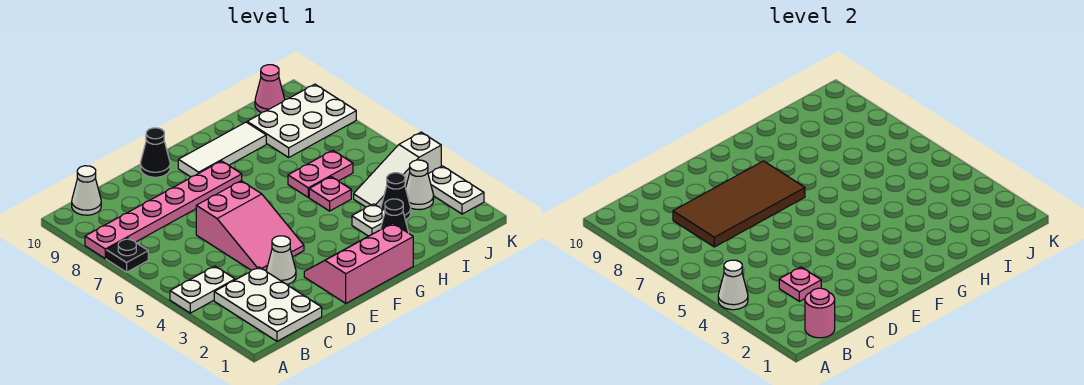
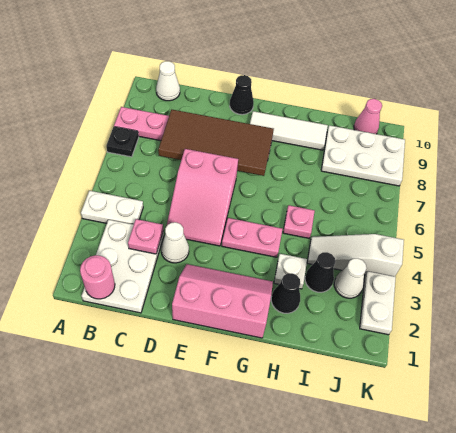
white 1x1 cone [718,260,748,310] -> none
pink 1x2 plate [288,150,353,197] -> pink 1x2 plate moved to [222,218,282,257]

